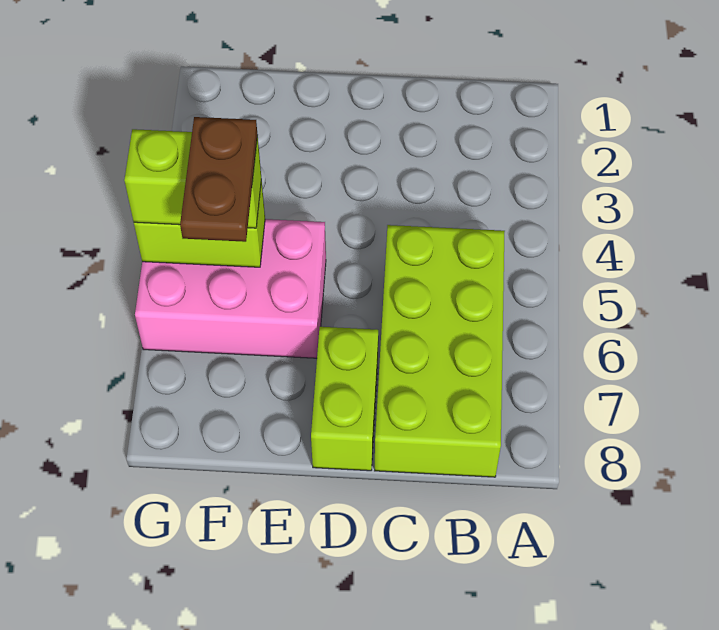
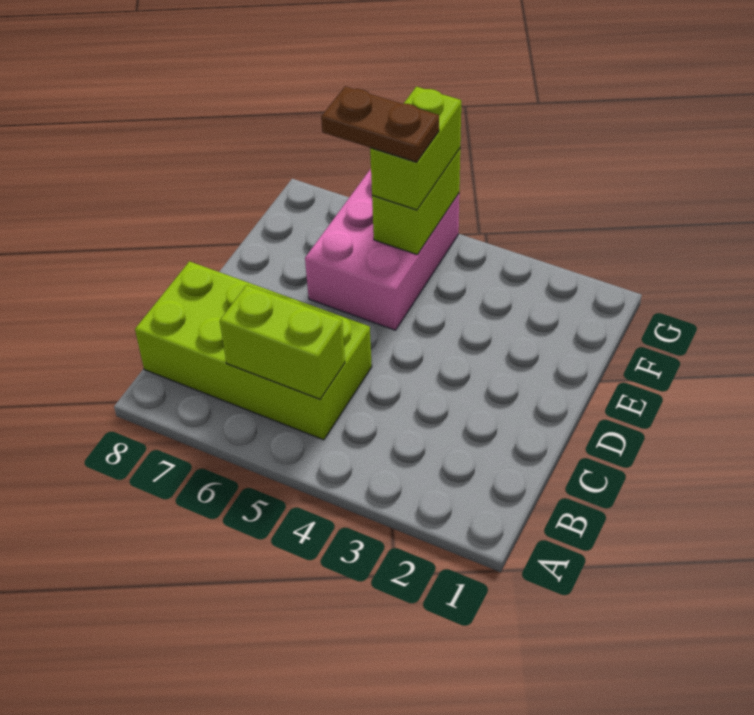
lime 1x2 brick [311,327,378,471] -> lime 1x2 brick moved to [220,285,345,399]

